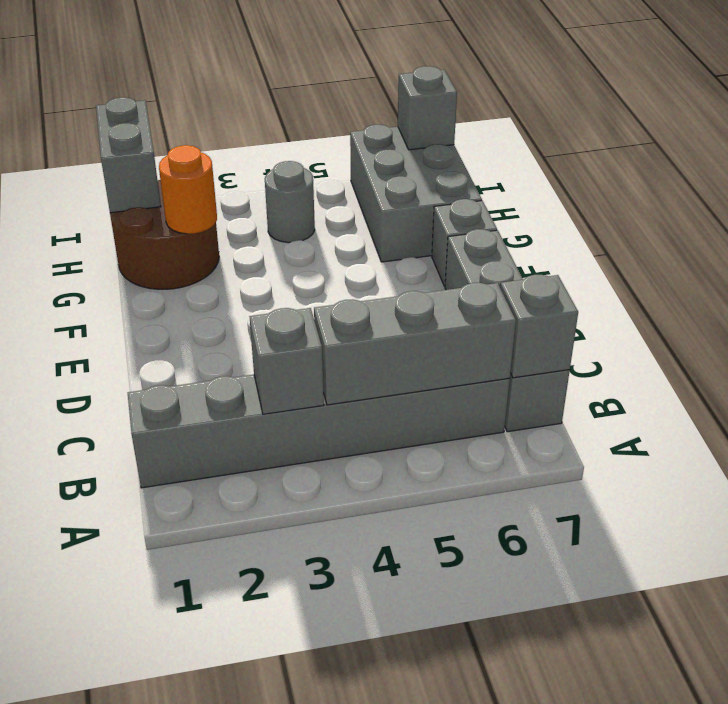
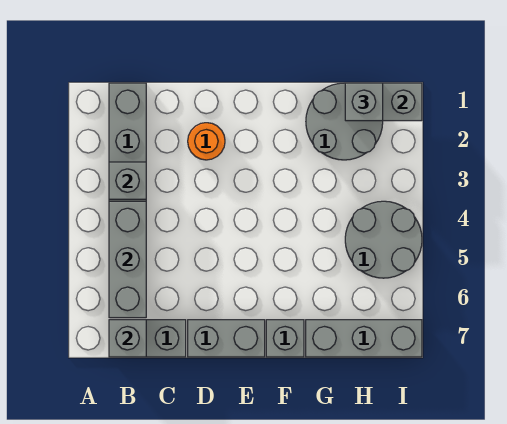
brown 2x2 round brick [110,180,219,289] -> grey 2x2 round brick [306,83,383,160]
orange 1x1 round brick [159,145,217,234] -> orange 1x1 round brick moved to [188,123,225,160]
grey 2x3 brick [350,125,482,262] -> grey 1x3 brick [306,320,422,357]
grey 1x1 round brick [265,161,315,243] -> grey 2x2 round brick [345,201,422,278]
grey 1x1 brick [398,66,457,150] -> grey 1x1 brick moved to [345,83,383,121]

